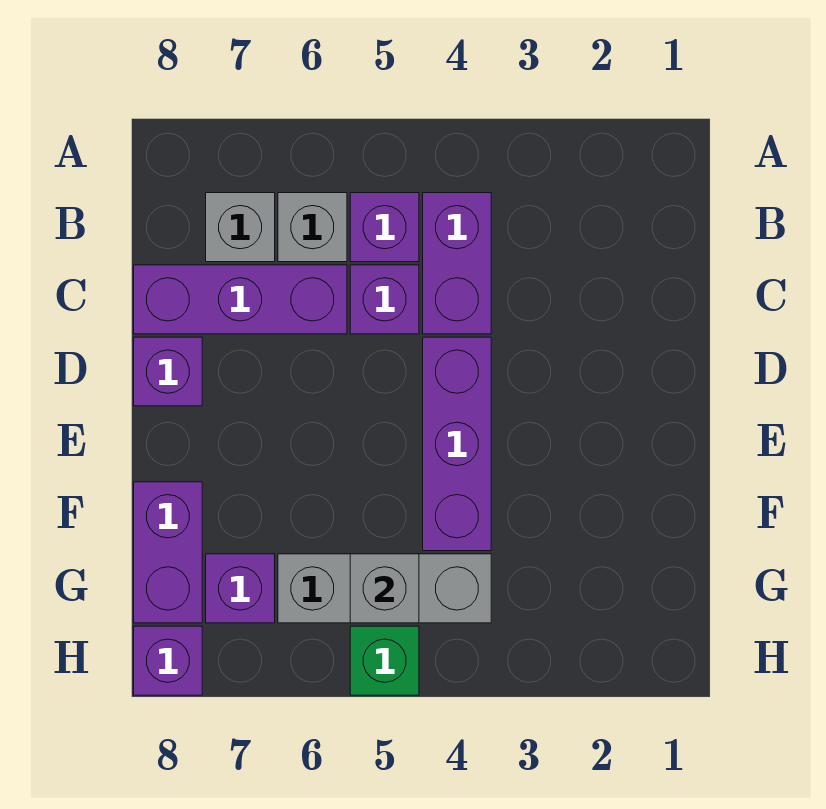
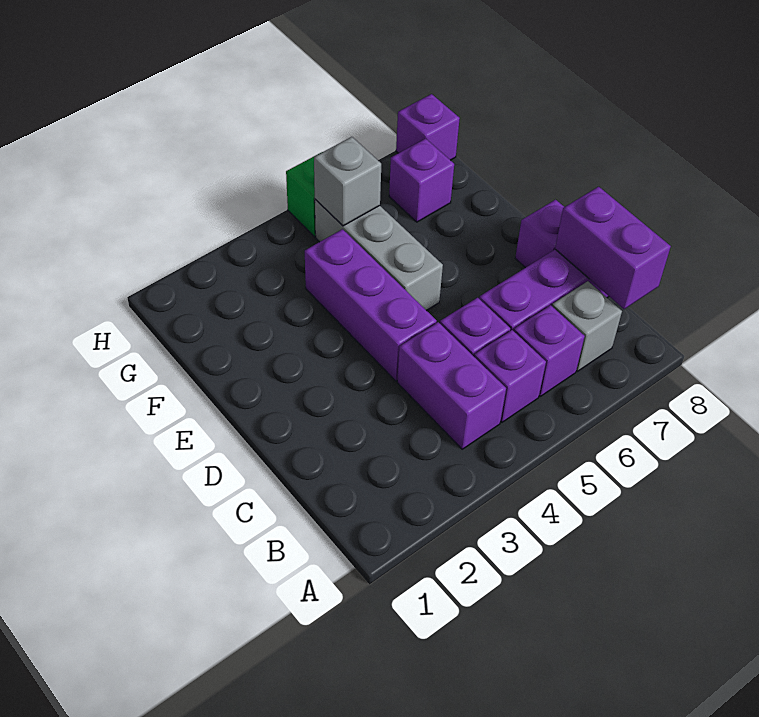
grey 1x1 brick [278,193,347,262] -> purple 1x1 brick [514,305,585,396]
purple 1x2 brick [134,482,202,623] -> purple 1x2 brick moved to [555,187,671,309]
grey 1x3 brick [278,554,491,623] -> grey 1x3 brick turned to [315,199,443,311]

